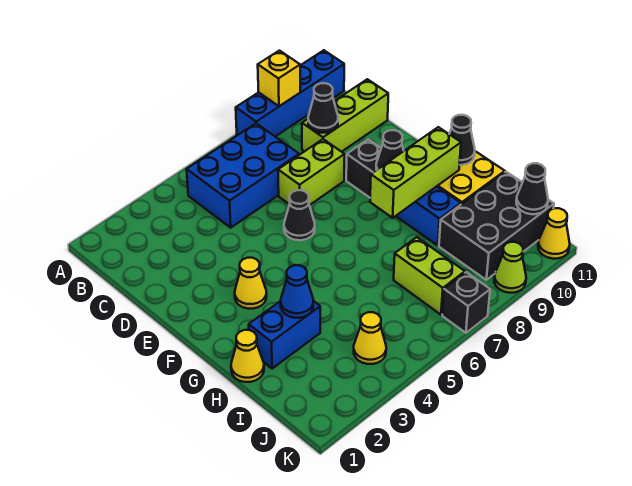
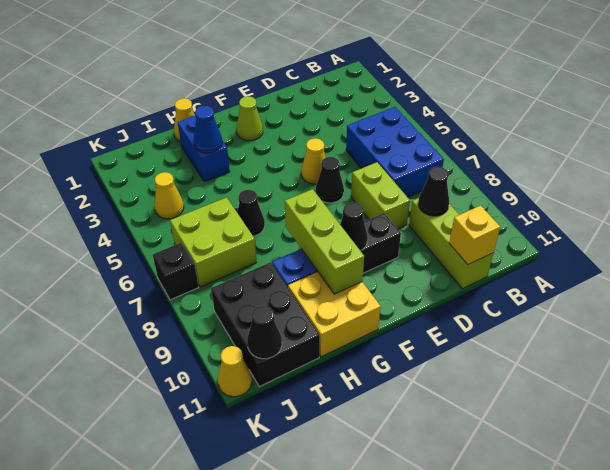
blue 1x4 brick [236,50,344,137] -> none
yellow 1x1 brick [258,51,300,106] -> yellow 1x1 brick moved to [449,206,500,264]
yellow 1x1 cone [235,258,267,309] -> yellow 1x1 cone moved to [301,138,326,184]
black 1x1 cone [450,115,475,165] -> black 1x1 cone moved to [237,190,265,236]
lime 1x2 brick [394,237,465,315] -> lime 2x2 brick [170,197,256,287]
lime 1x1 cone [494,242,526,293] -> lime 1x1 cone moved to [236,96,263,141]

